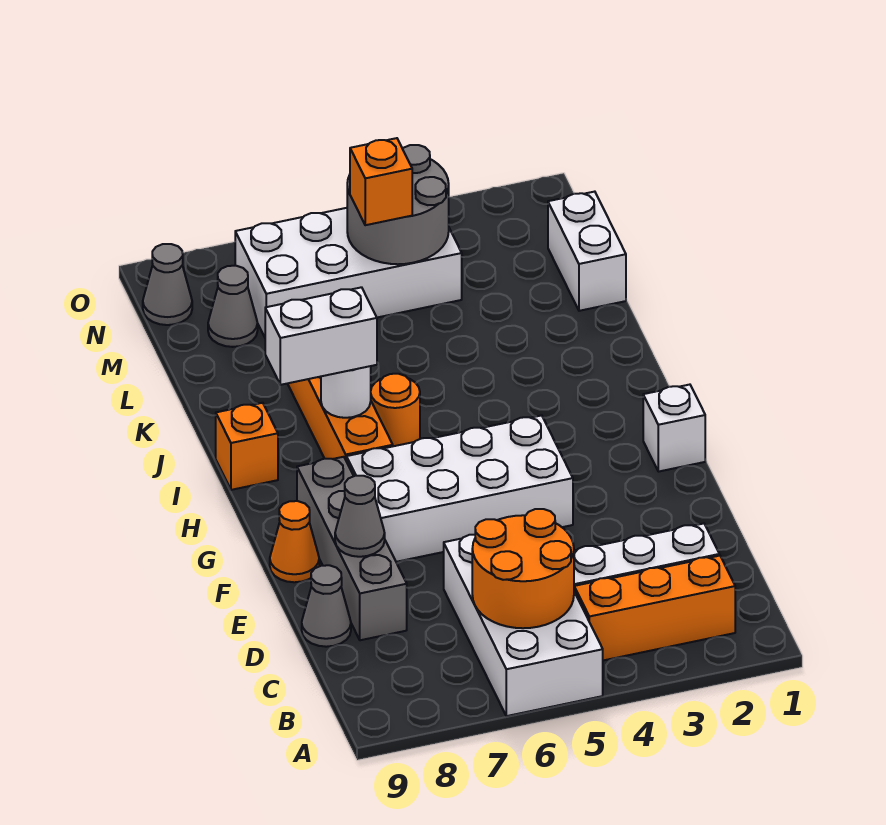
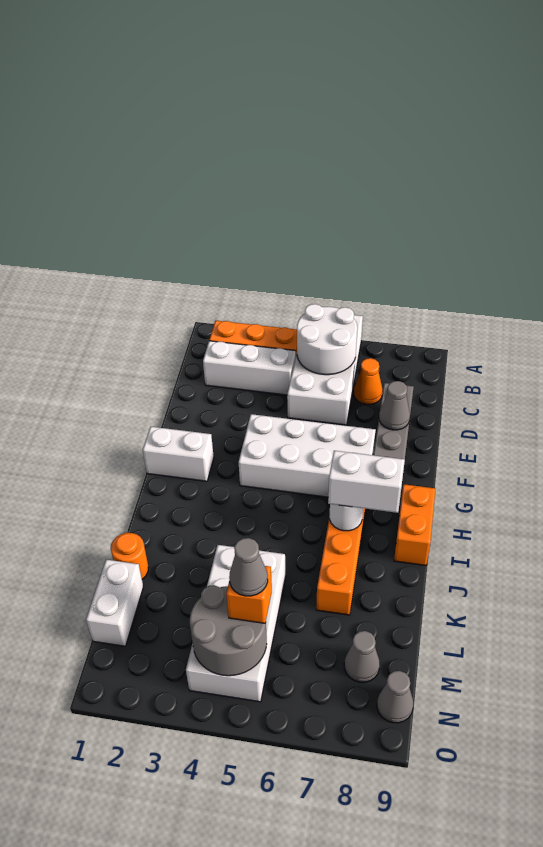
orange 2x2 round brick [472,509,574,628] -> white 2x2 round brick [297,304,357,375]
grey 1x1 cone [302,565,351,647] -> grey 1x1 cone moved to [229,538,268,596]
orange 1x1 cone [270,501,319,582] -> orange 1x1 cone moved to [354,358,382,404]
white 1x1 brick [643,385,705,472] -> white 1x2 brick [143,427,214,481]
orange 1x1 round brick [371,374,420,446] -> orange 1x1 round brick moved to [111,533,149,579]
orange 1x1 brick [216,403,278,490] -> orange 1x2 brick [394,484,436,566]
white 2x4 brick [235,208,462,337] -> white 2x4 brick turned to [186,545,286,702]

